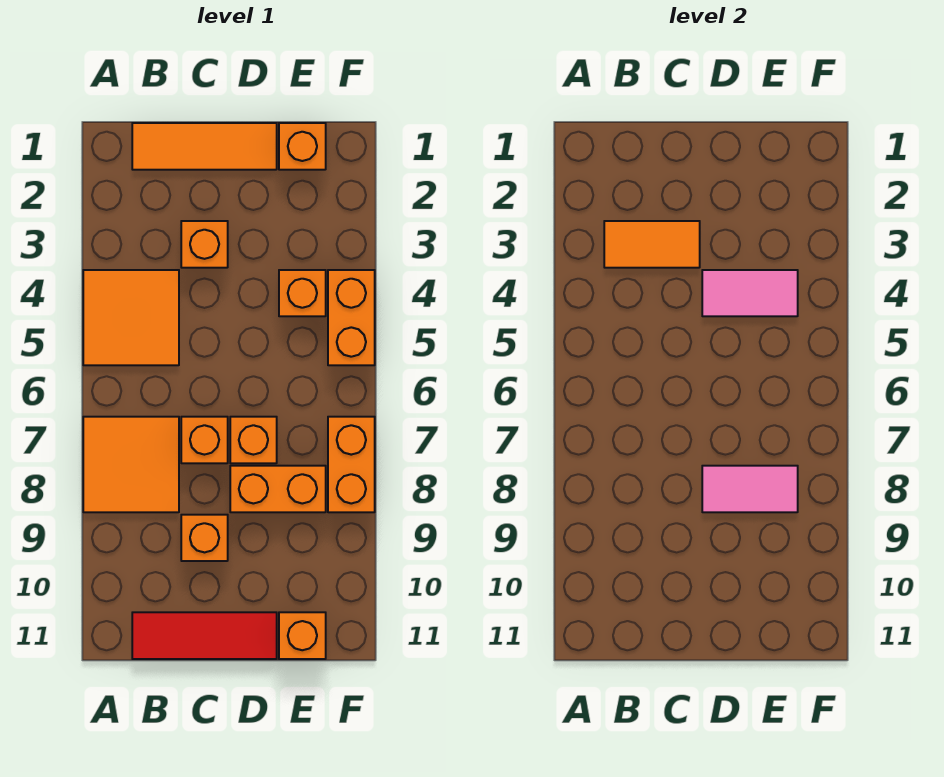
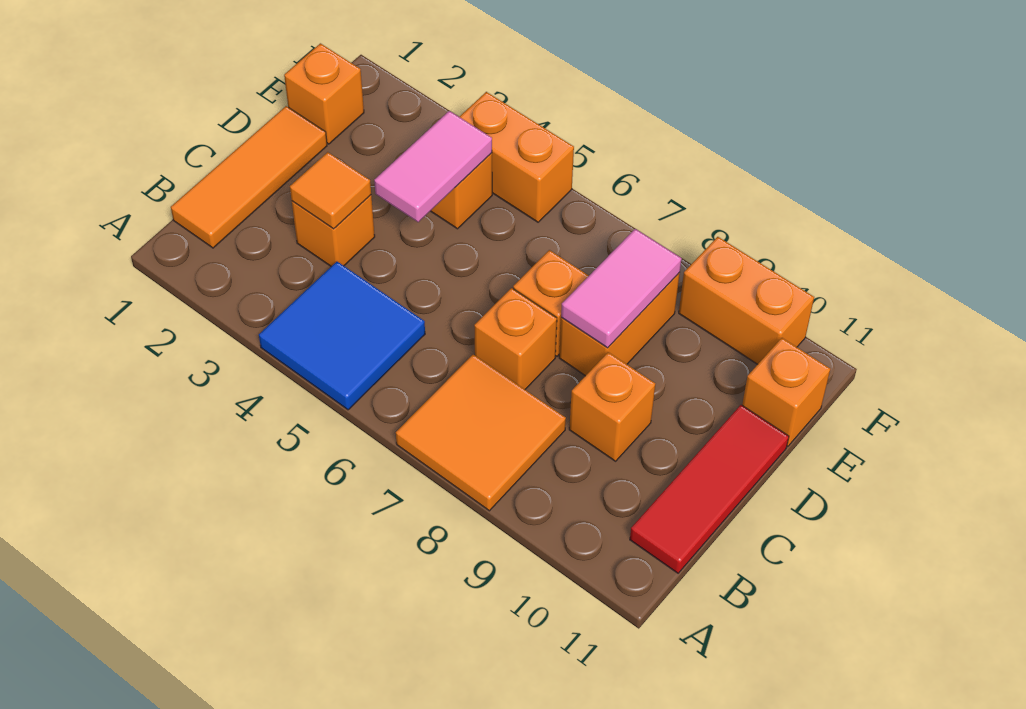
orange 2x2 tile [83,270,179,365] -> blue 2x2 tile [259,262,425,410]
orange 1x2 tile [604,221,700,268] -> orange 1x1 tile [290,152,371,229]
orange 1x2 brick [328,417,375,512] -> orange 1x2 brick moved to [679,237,814,364]

